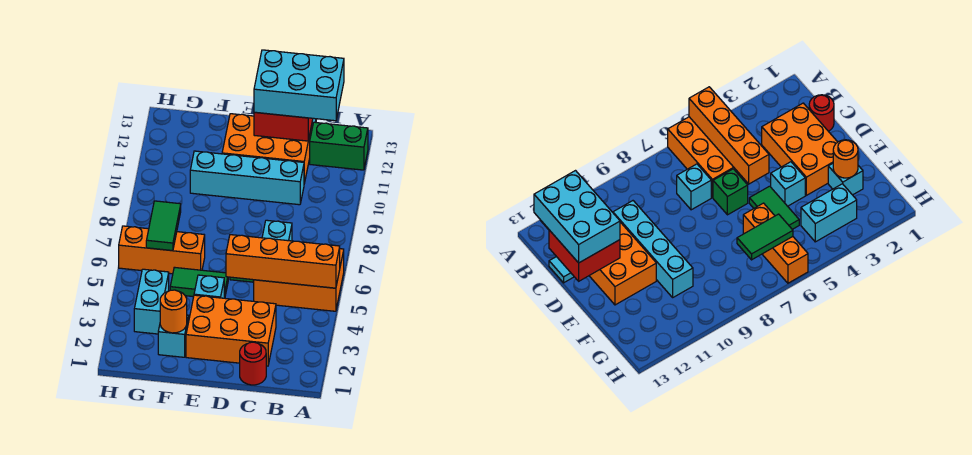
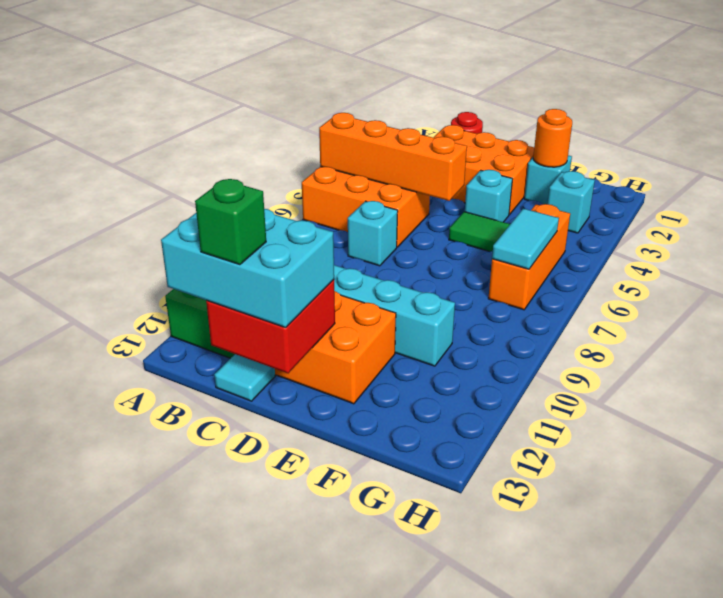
green 1x1 brick [713,169,748,215] -> green 1x1 brick moved to [195,179,266,265]
orange 1x3 brick [119,226,205,274] -> orange 1x3 brick turned to [488,204,570,310]
cyan 1x2 brick [134,269,169,334] -> cyan 1x1 brick [548,171,595,233]
green 1x2 tile [146,201,181,251] -> cyan 1x2 tile [492,209,559,269]

